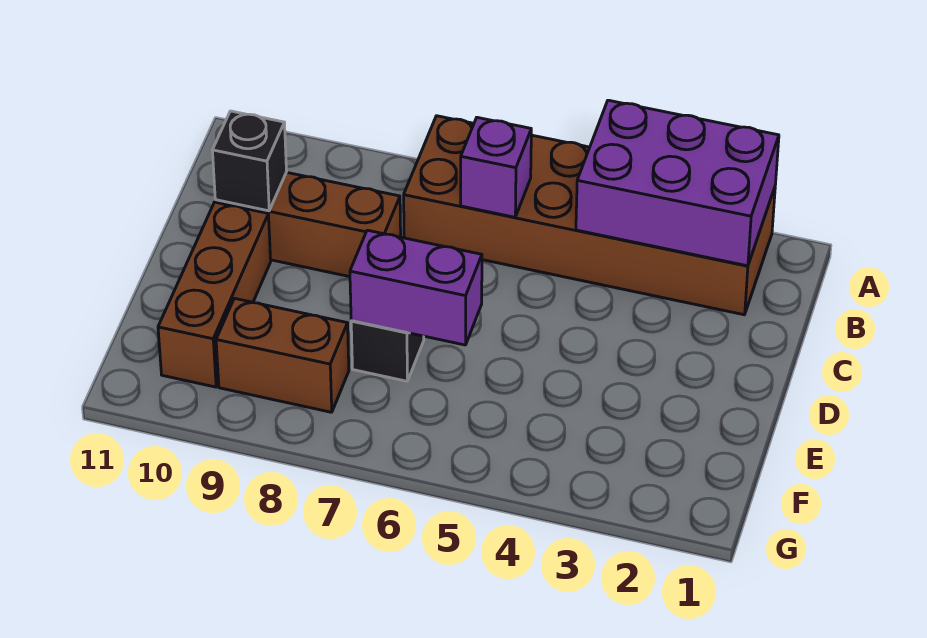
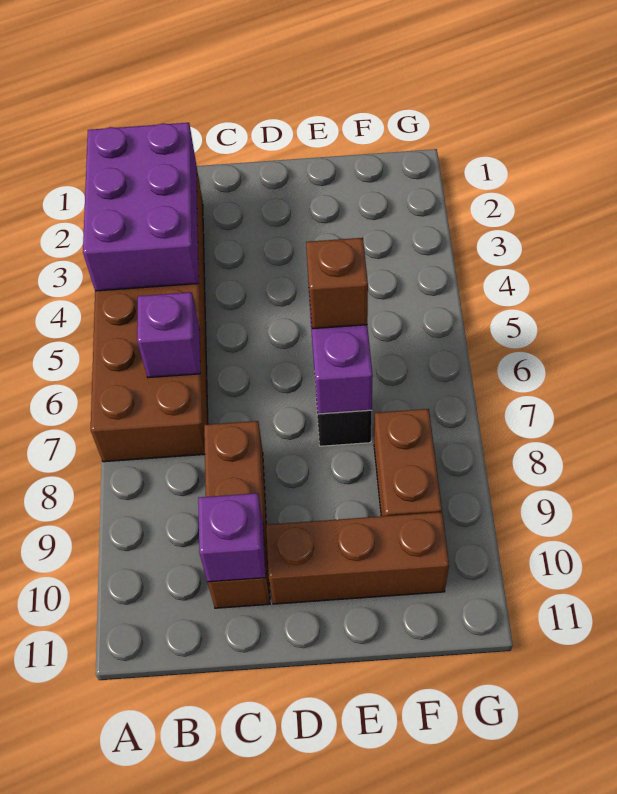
black 1x1 brick [212,111,287,211] -> purple 1x1 brick [198,493,266,582]
none -> brown 1x1 brick [306,238,368,329]

